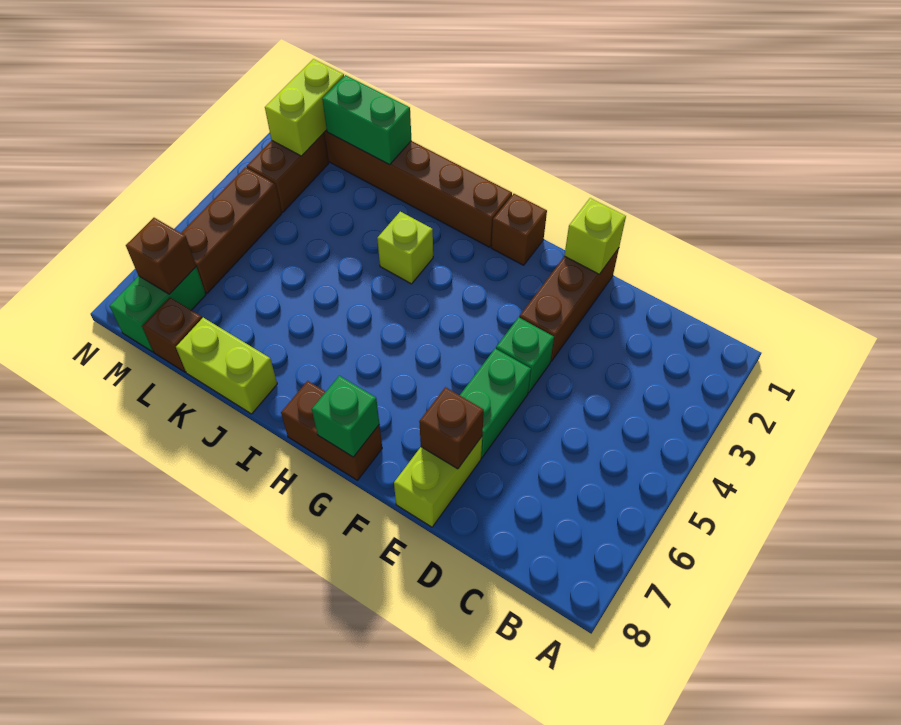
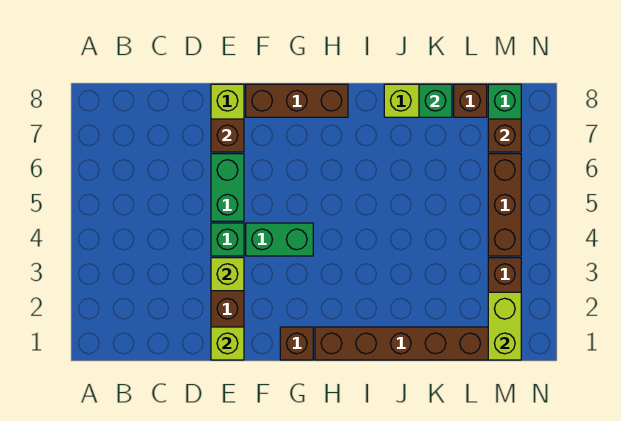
brown 1x2 brick [281,381,382,480] -> brown 1x3 brick [246,84,348,117]
green 1x1 brick [312,376,379,457] -> green 1x1 brick moved to [419,84,452,117]
lime 1x1 brick [377,212,433,284] -> lime 1x1 brick moved to [211,258,244,291]
green 1x2 brick [322,75,411,165] -> green 1x2 brick moved to [246,223,313,256]

